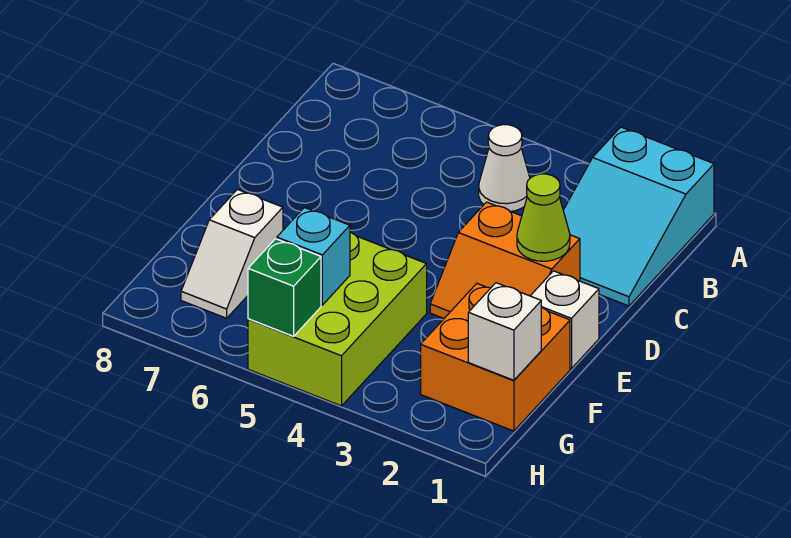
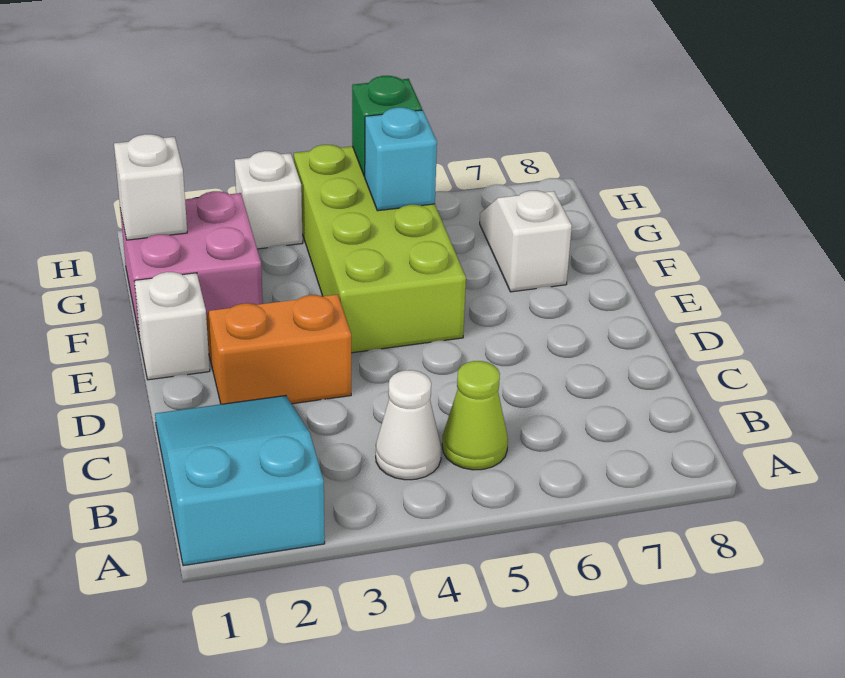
lime 1x1 cone [517,174,570,261] -> lime 1x1 cone moved to [442,361,508,470]
orange 2x2 brick [421,284,570,431] -> pink 2x2 brick [120,191,263,337]
lime 2x3 brick [248,232,427,406] -> lime 2x4 brick [294,145,466,353]
none -> white 1x1 brick [234,151,303,249]

